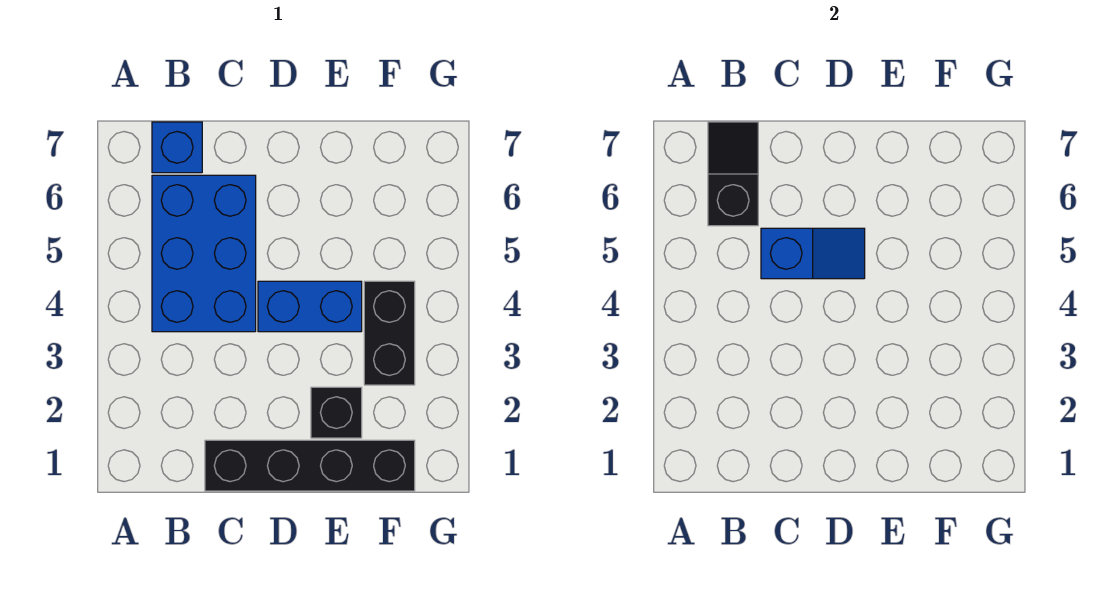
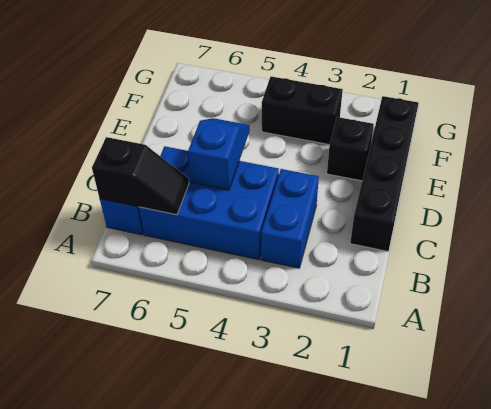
black 1x2 slope [708,122,758,226] -> black 1x2 slope turned to [92,137,189,215]
blue 1x2 brick [258,281,362,332] -> blue 1x2 brick moved to [261,169,319,268]

